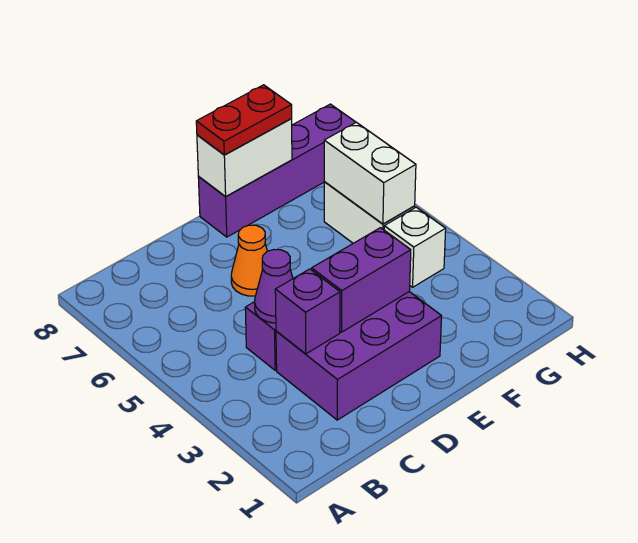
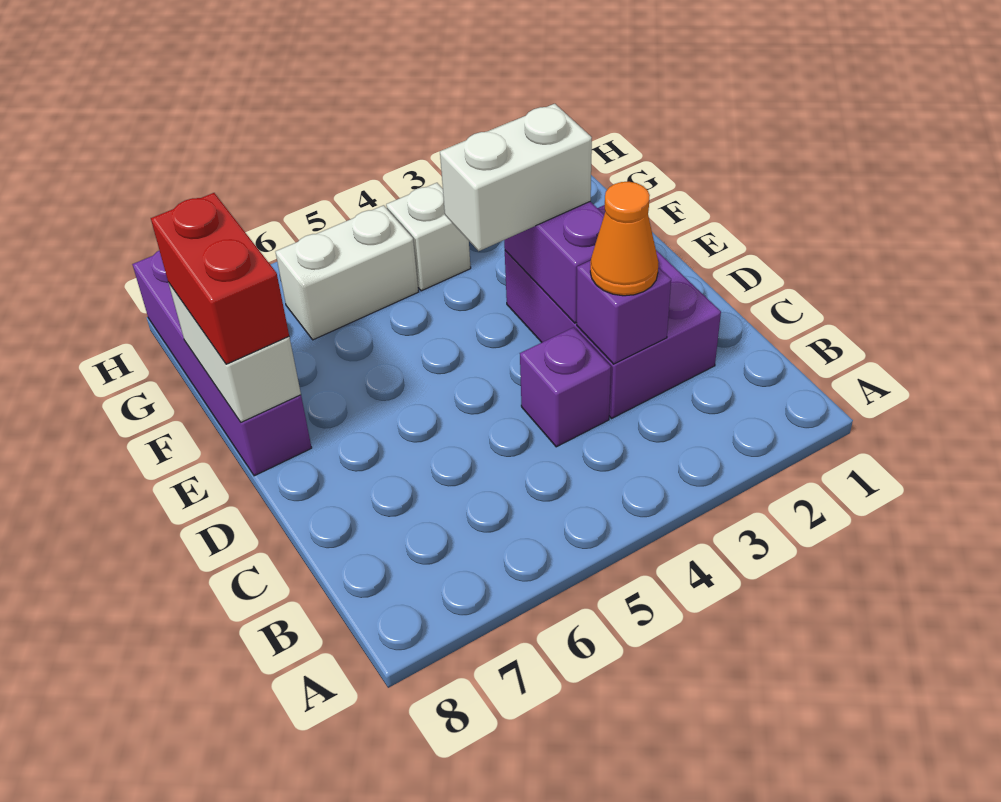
purple 1x1 cone [254,250,293,323] -> none
orange 1x1 cone [231,225,267,296] -> orange 1x1 cone moved to [590,182,659,296]
red 1x2 plate [196,85,292,155] -> red 1x2 brick [151,193,289,364]
white 1x2 brick [324,122,416,224] -> white 1x2 brick moved to [440,104,592,251]

